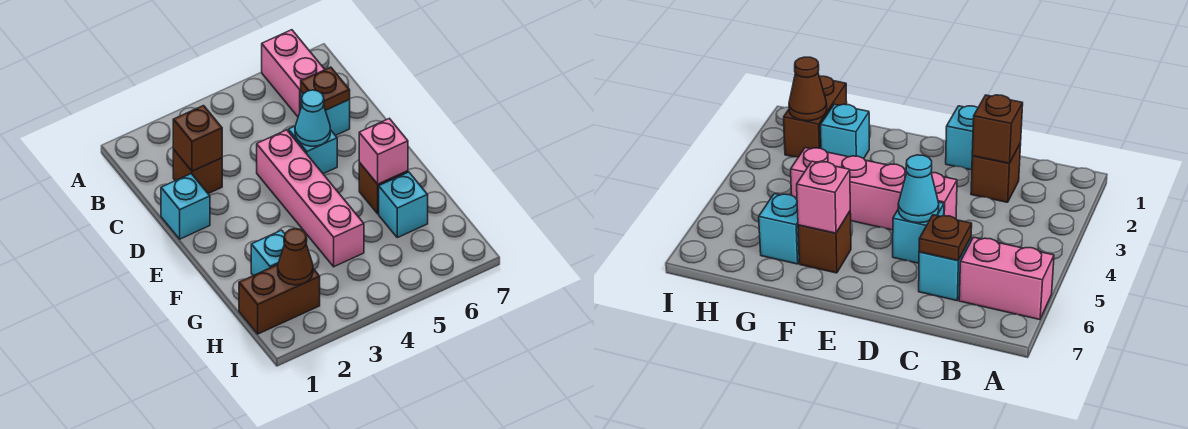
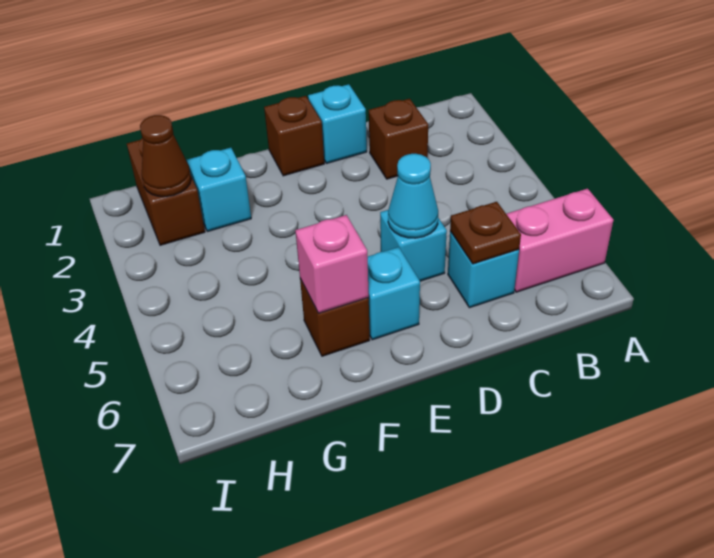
brown 1x1 brick [173,106,222,171] -> brown 1x1 brick moved to [264,96,324,176]
pink 1x4 brick [257,130,364,267] -> none
cyan 1x1 brick [379,172,428,238] -> cyan 1x1 brick moved to [368,247,420,340]

